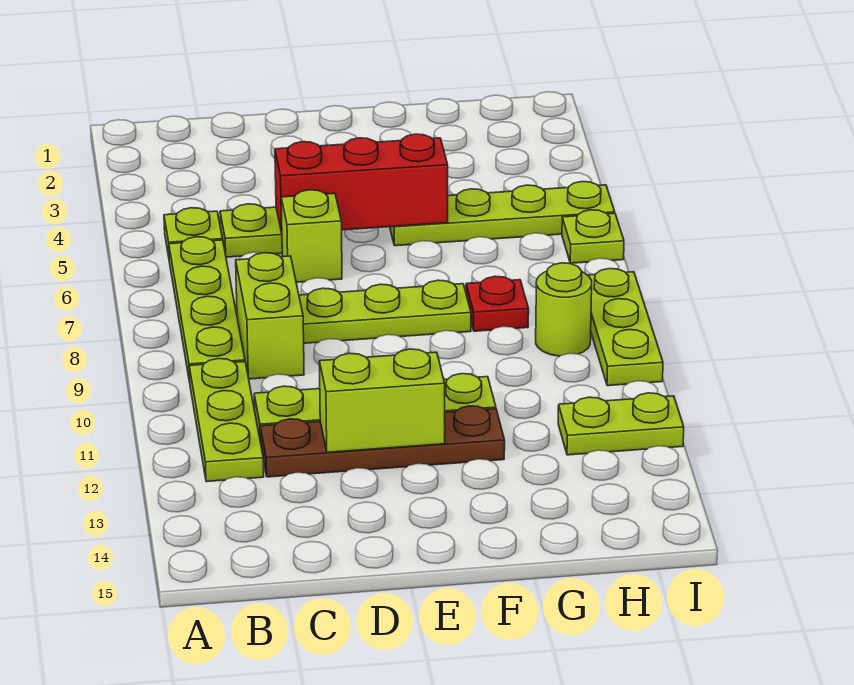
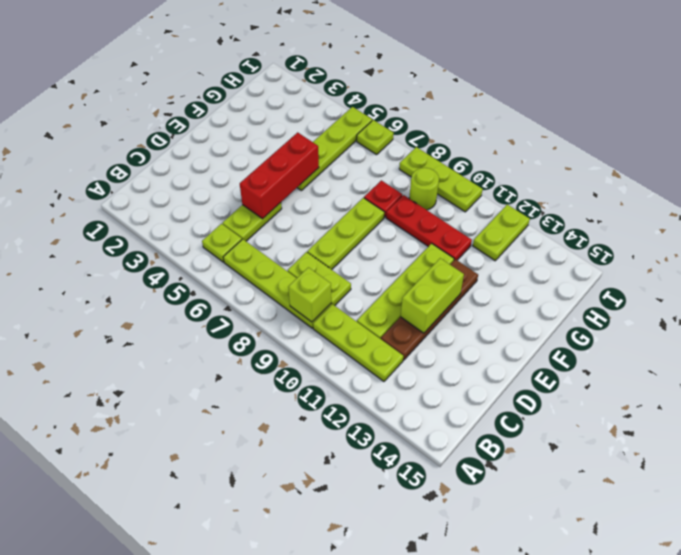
lime 1x2 brick [236,253,304,379] -> lime 1x2 plate [288,252,351,306]
lime 1x1 brick [281,190,342,282] -> lime 1x1 brick moved to [288,267,331,322]
none -> red 1x3 plate [386,195,472,260]

